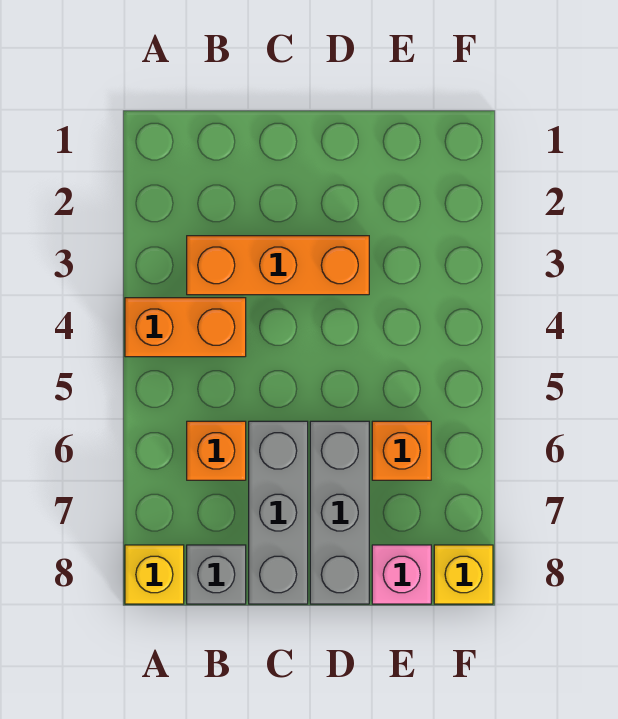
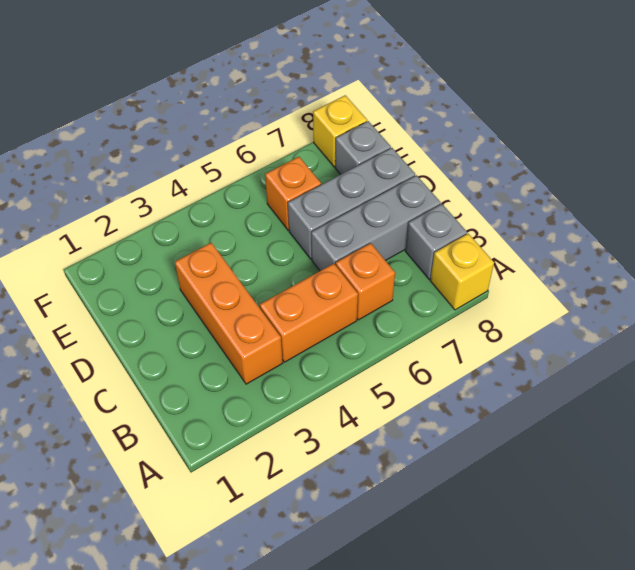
orange 1x2 brick [125,298,246,357] -> orange 1x2 brick turned to [260,264,358,362]
pink 1x1 brick [372,545,431,604] -> grey 1x1 brick [335,121,391,175]

